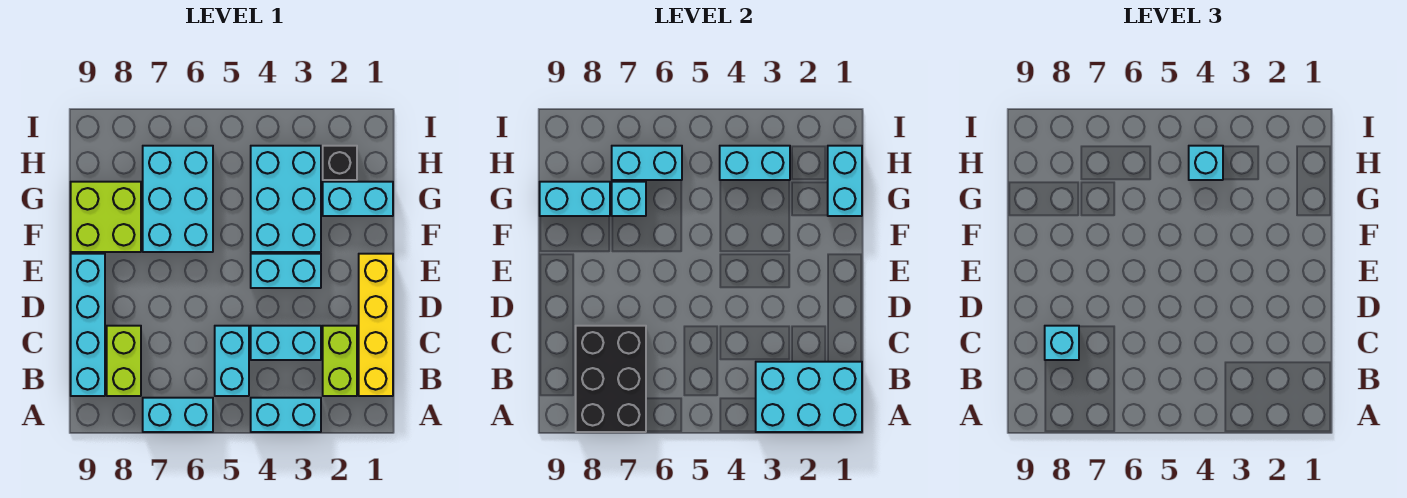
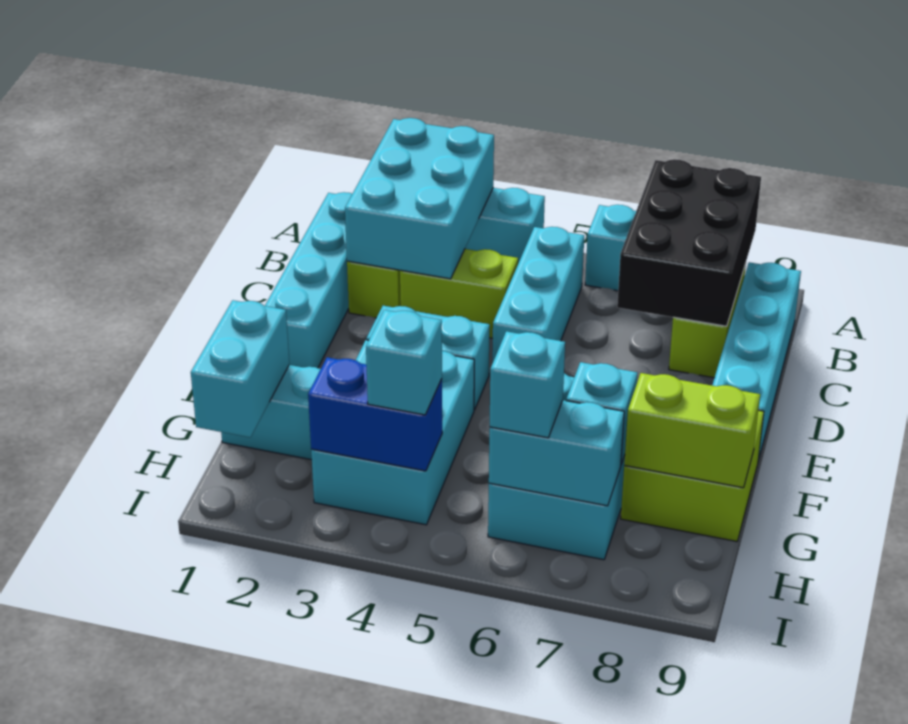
cyan 2x3 brick [756,362,862,432] -> cyan 2x3 brick turned to [345,118,494,279]
yellow 1x4 brick [359,254,393,396] -> cyan 1x4 brick [265,192,352,368]
cyan 1x2 brick [215,326,249,396] -> cyan 1x3 brick [492,227,584,363]
cyan 1x2 brick [251,326,321,360] -> lime 1x2 brick [400,249,518,338]
cyan 1x1 brick [1045,326,1079,360] -> cyan 1x1 brick moved to [490,331,565,438]
cyan 1x2 brick [540,182,610,216] -> lime 1x2 brick [624,373,760,488]
black 1x1 brick [323,146,357,180] -> none
cyan 1x2 brick [720,146,790,180] -> blue 1x2 brick [308,357,442,471]

